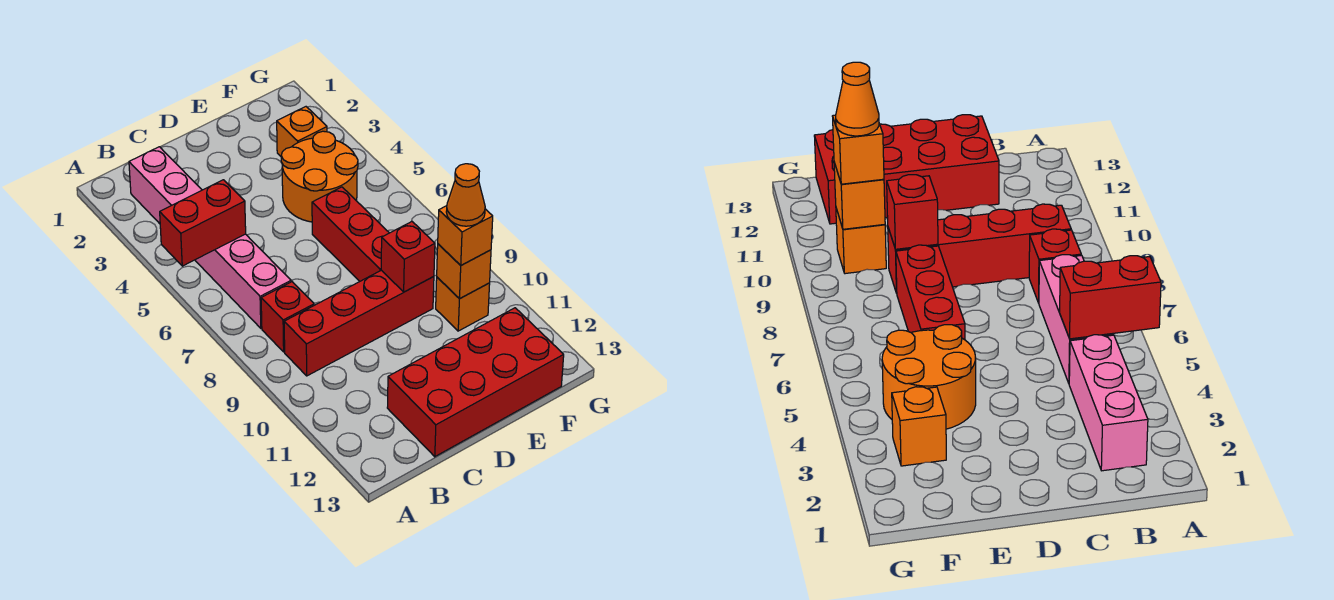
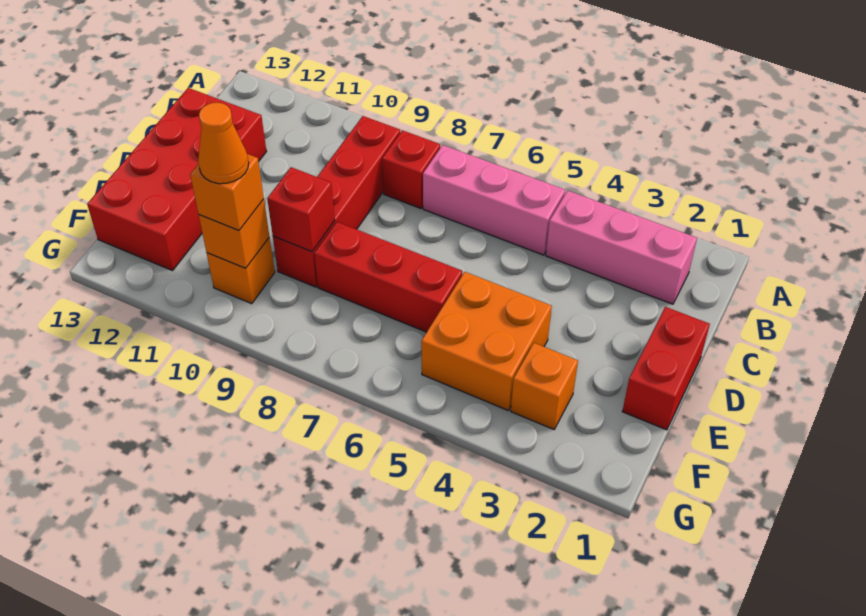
red 1x2 brick [160,180,246,266] -> red 1x2 brick moved to [622,307,710,430]
orange 2x2 round brick [281,131,358,222] -> orange 2x2 brick [421,272,552,411]

